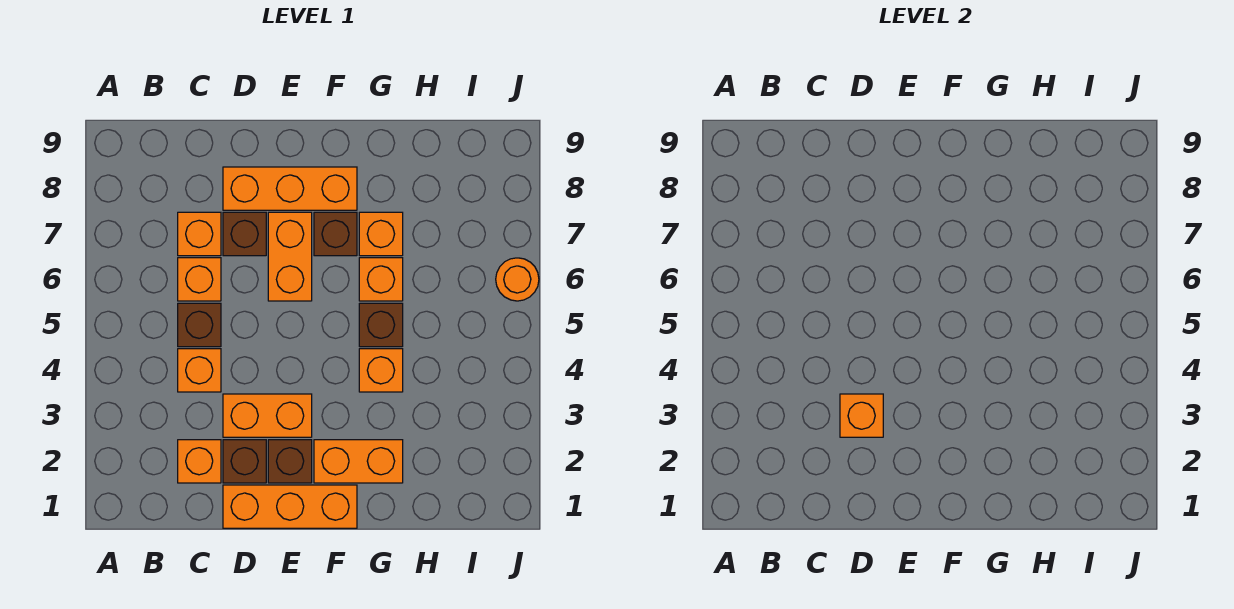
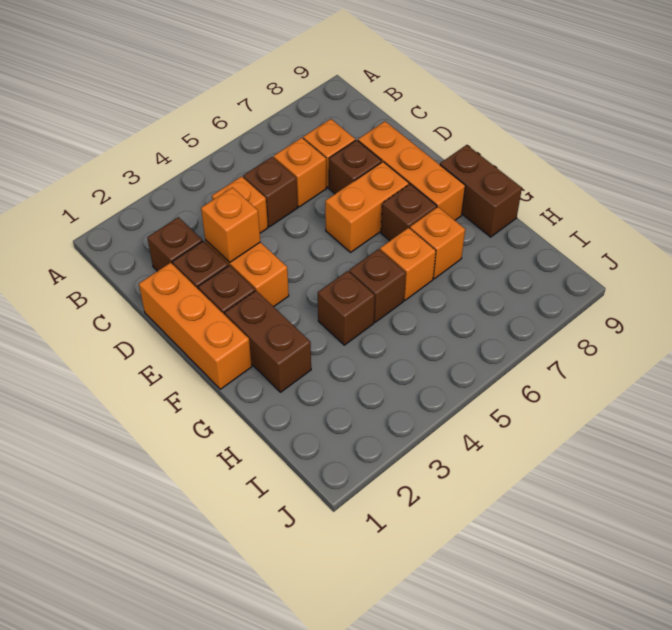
orange 1x1 brick [178,440,221,483] -> brown 1x1 brick [147,217,203,271]
orange 1x2 brick [314,440,403,483] -> brown 1x2 brick [225,291,311,392]
none -> brown 1x2 brick [440,145,522,237]
orange 1x1 brick [359,349,403,392] -> brown 1x1 brick [318,271,375,345]
orange 1x1 round brick [496,258,539,301] -> none

